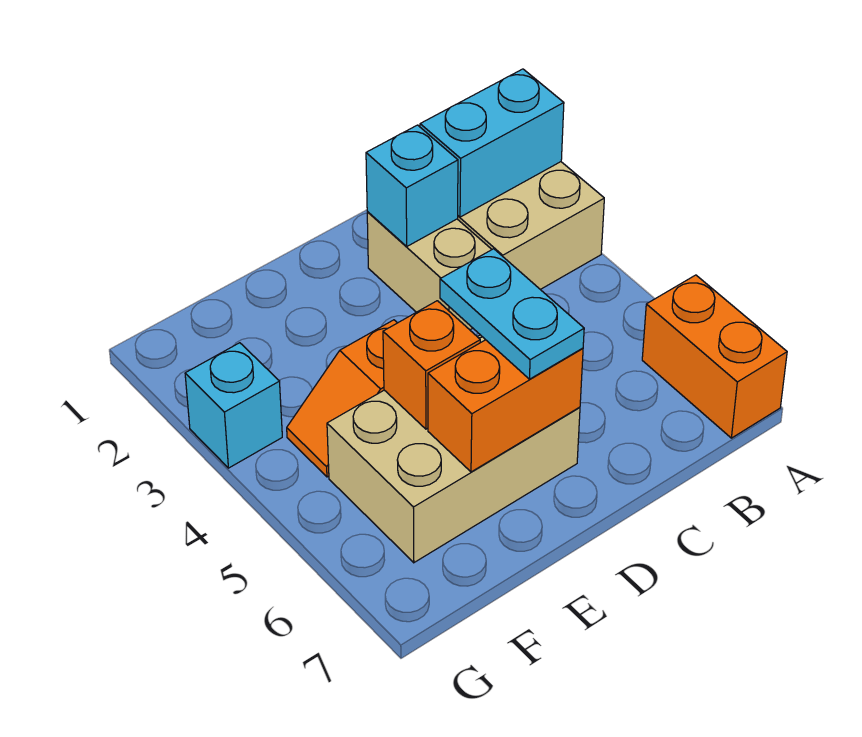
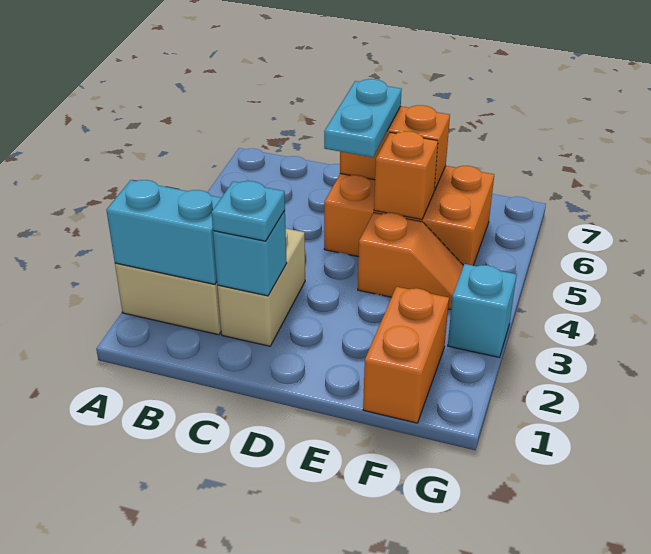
orange 1x2 brick [642,275,787,438] -> orange 1x2 brick moved to [363,287,449,423]
none -> cyan 1x1 plate [212,181,285,241]
tan 2x3 brick [327,335,580,563] -> orange 2x3 brick [324,166,494,265]

